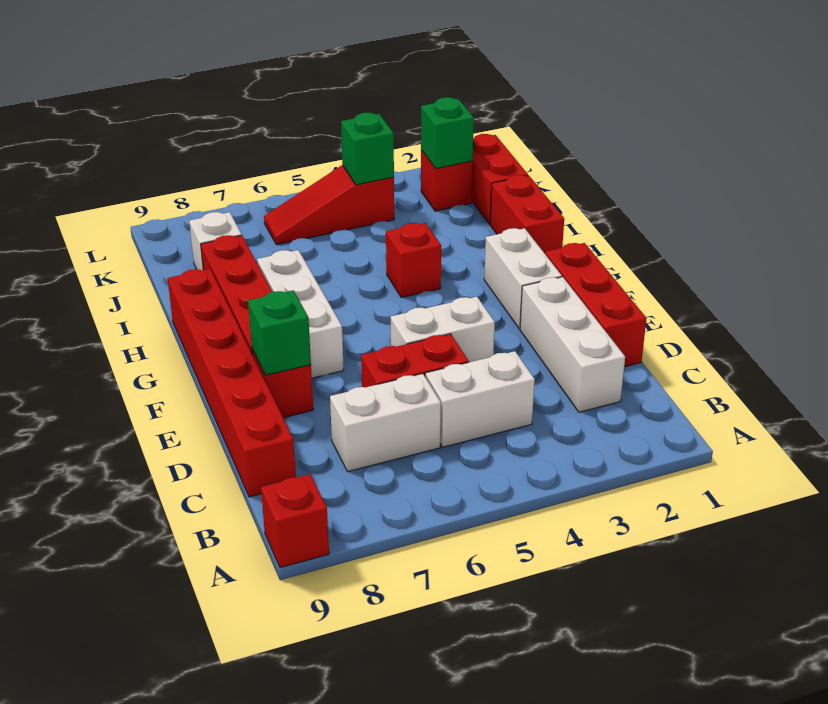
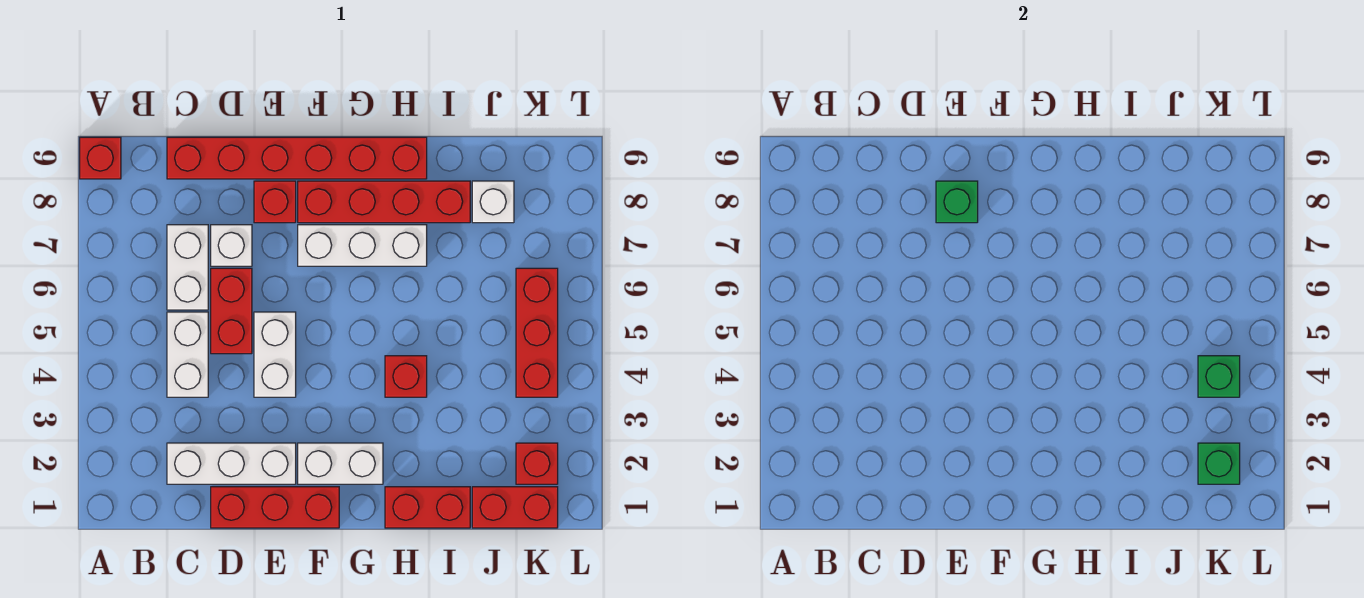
none -> white 1x1 brick [211,225,252,266]
red 1x3 slope [264,165,394,245] -> red 1x3 brick [516,268,558,397]

